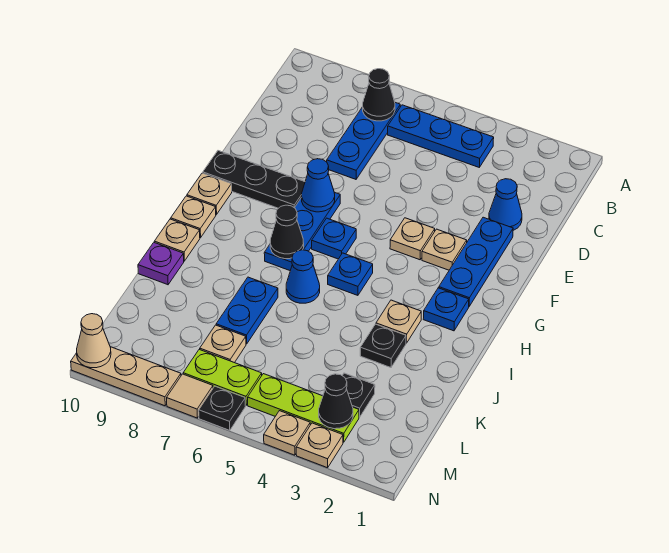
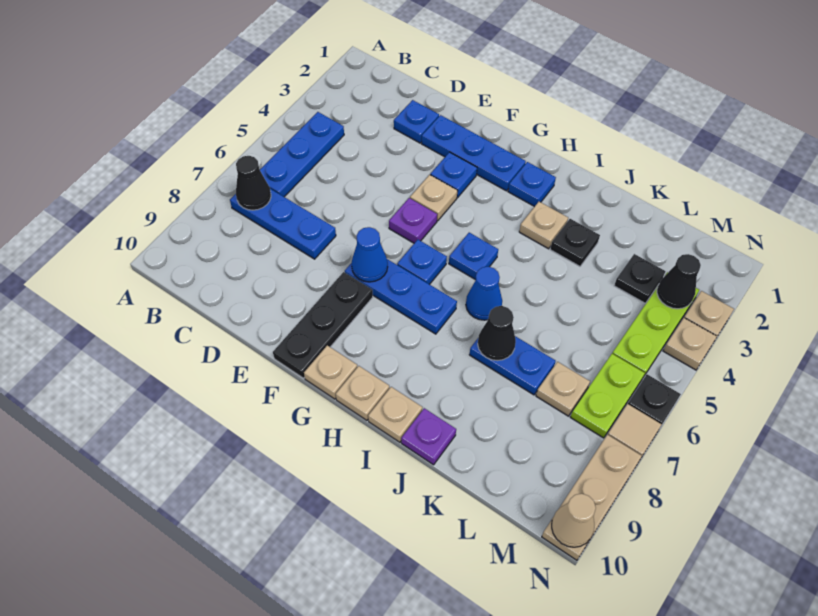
blue 1x1 cone [489,179,522,230] -> blue 1x1 plate [394,100,439,143]
tan 1x1 plate [422,229,467,270] -> blue 1x1 plate [430,152,477,197]
none -> purple 1x1 plate [389,198,437,243]
black 1x1 cone [270,205,304,259] -> black 1x1 cone moved to [478,306,516,361]

